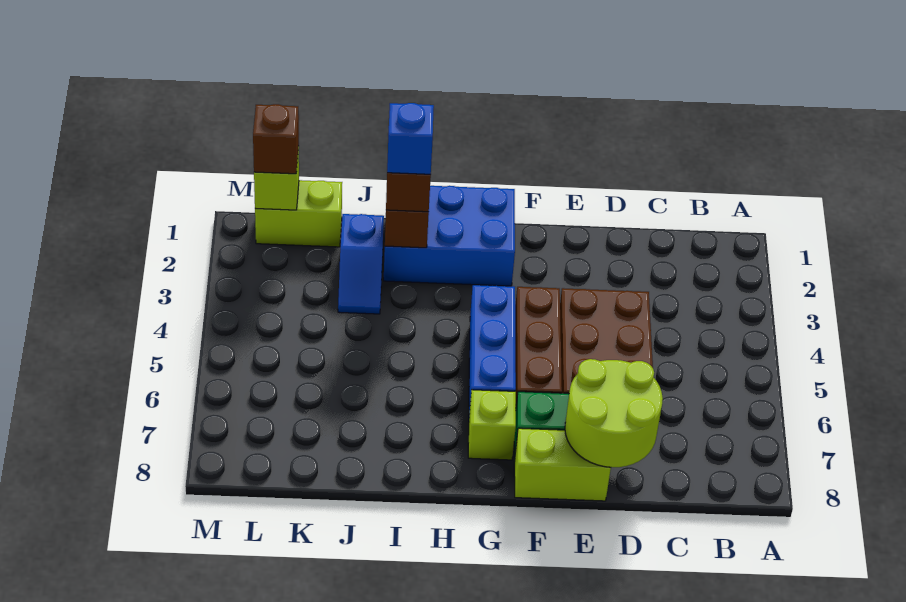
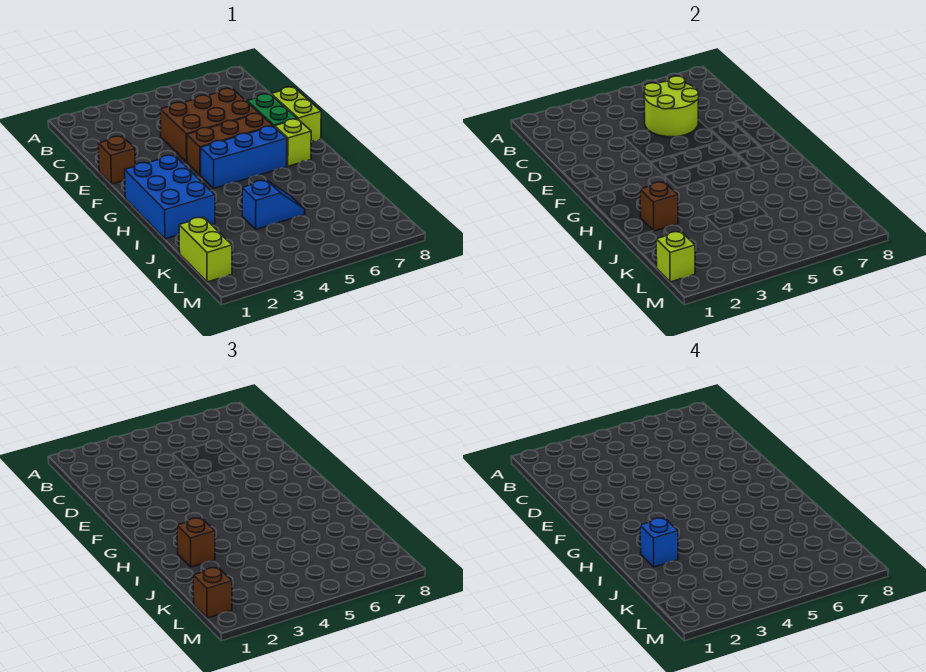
lime 2x2 round brick [565,359,663,467] -> lime 2x2 round brick moved to [644,76,699,137]
none -> brown 1x1 brick [98,136,135,184]
blue 1x2 slope [338,214,384,314] -> blue 1x2 slope moved to [242,180,305,229]

